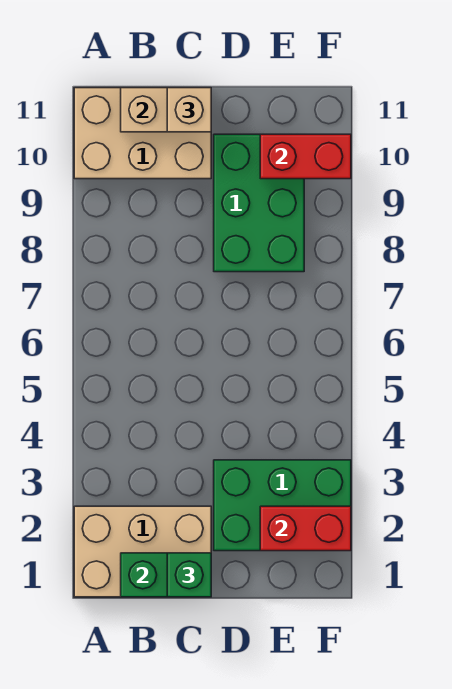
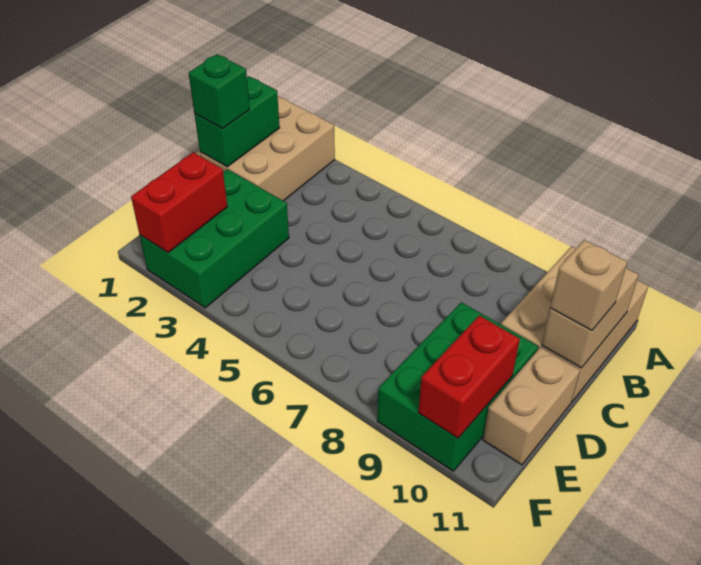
green 2x3 brick [214,134,304,272] -> green 2x3 brick turned to [377,302,538,471]
none -> tan 1x2 brick [483,347,580,465]

